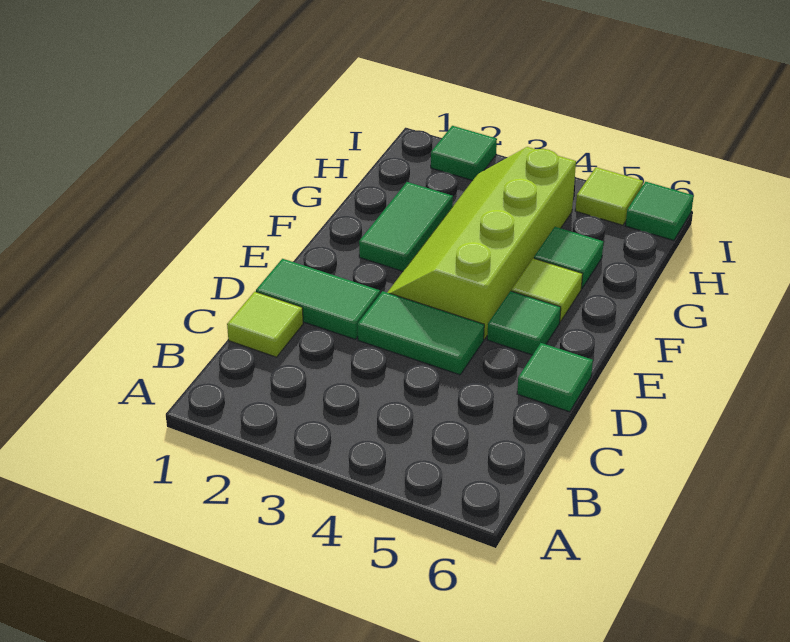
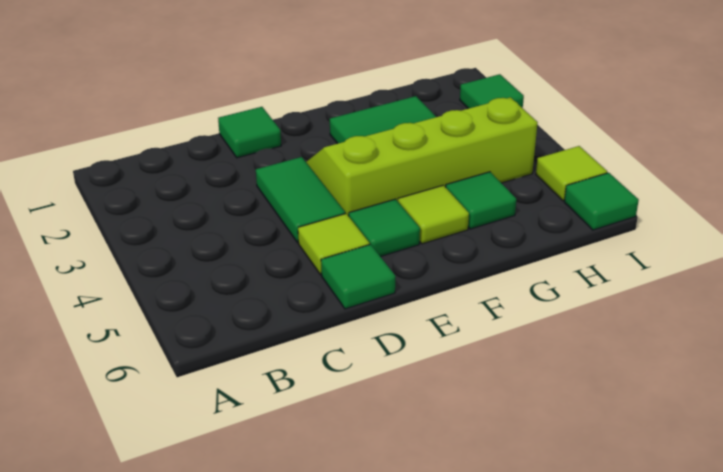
lime 1x1 tile [227,292,303,357] -> lime 1x1 tile moved to [298,214,370,275]
green 1x2 tile [256,259,380,339] -> green 1x1 tile [218,107,281,158]

